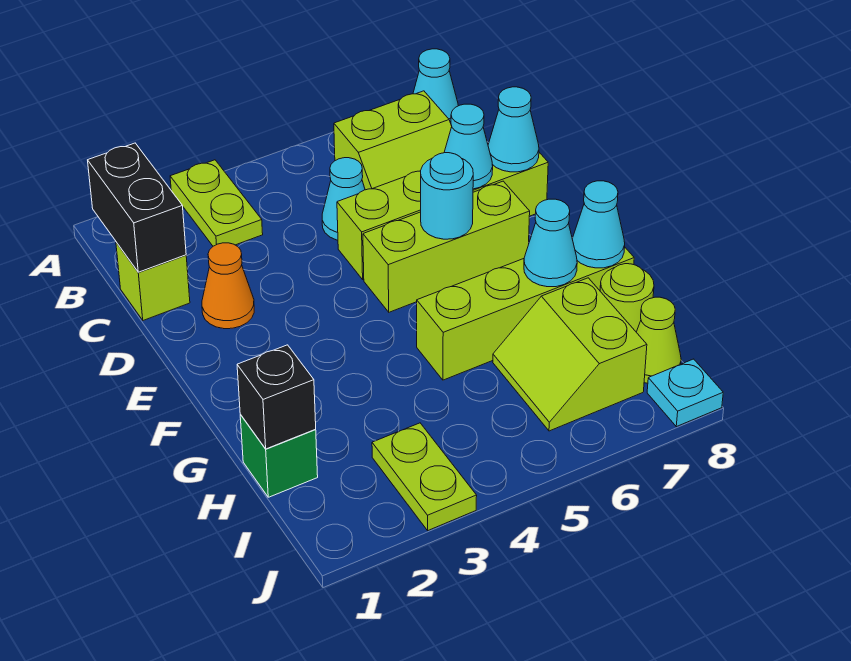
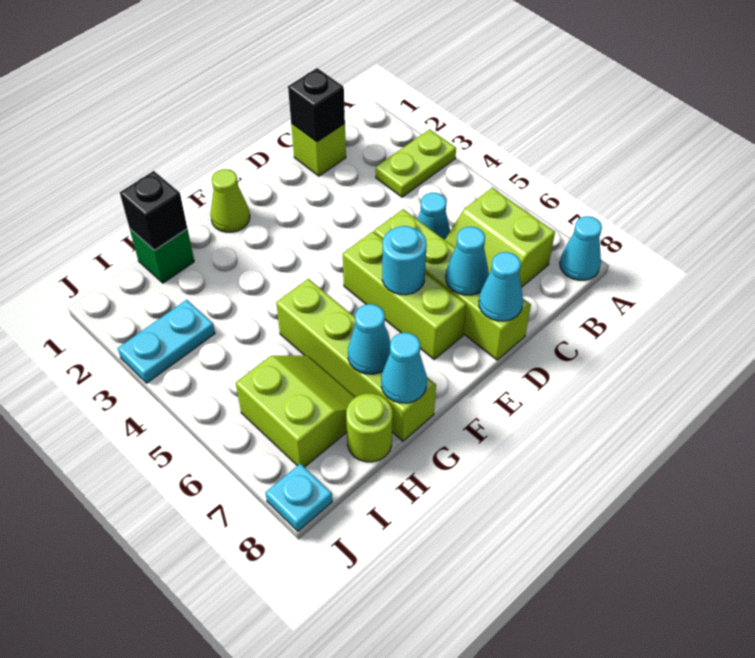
black 1x2 brick [88,143,186,272] -> black 1x1 brick [288,68,345,142]
orange 1x1 cone [202,243,254,329] -> none
lime 2x2 slope [493,278,647,431] -> lime 2x2 slope turned to [236,356,355,467]
lime 1x2 plate [372,423,477,530] -> cyan 1x2 plate [118,300,215,383]
lime 1x1 cone [636,297,681,383] -> lime 1x1 cone moved to [210,169,250,232]

